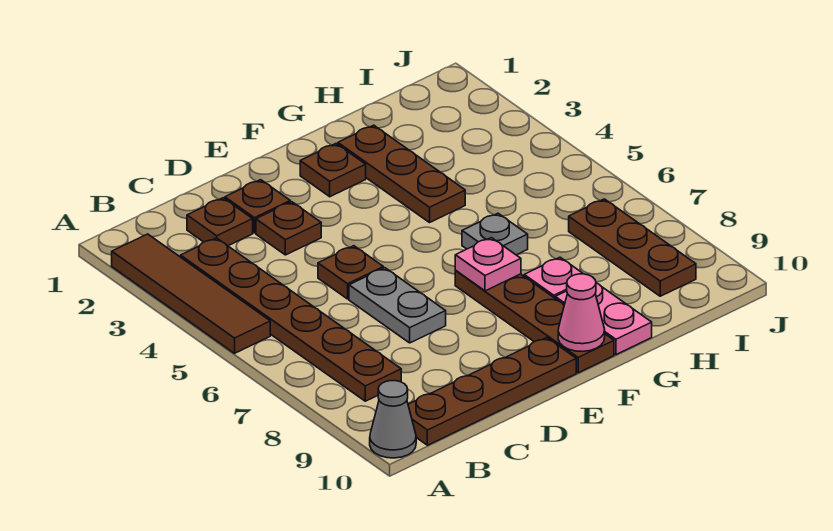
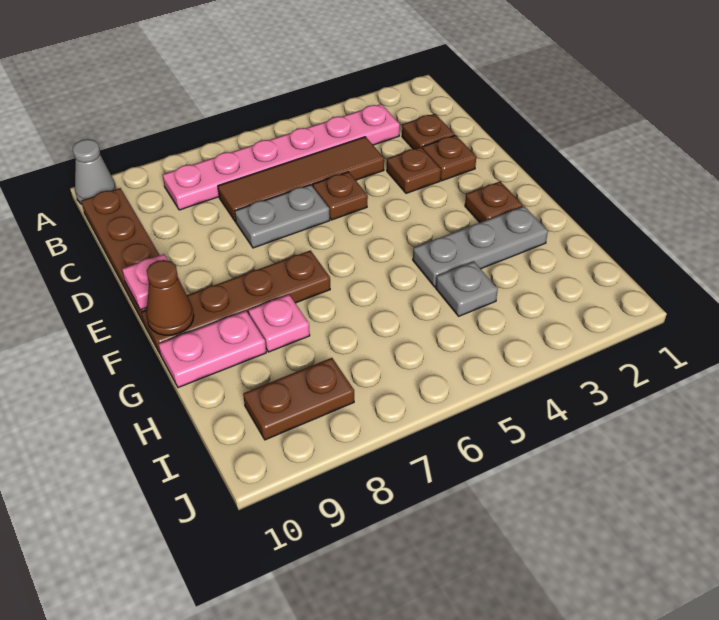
brown 1x4 tile [112,234,270,353] -> brown 1x4 tile moved to [218,137,384,222]
brown 1x6 plate [181,238,401,401] -> pink 1x6 plate [163,104,400,210]
pink 1x1 plate [455,238,521,291] -> pink 1x1 plate moved to [122,254,181,310]
pink 1x1 cone [558,274,605,352] -> brown 1x1 cone [146,260,194,335]
brown 1x3 plate [338,125,465,222] -> grey 1x3 plate [413,206,548,287]
grey 1x1 plate [462,213,528,255] -> grey 1x1 plate moved to [436,262,498,316]
brown 1x3 plate [569,199,696,296] -> brown 1x2 plate [243,358,354,440]

